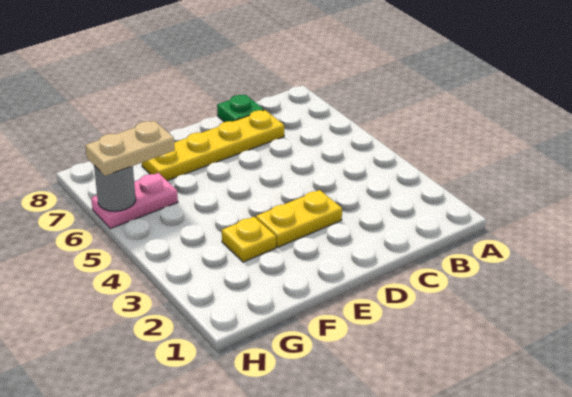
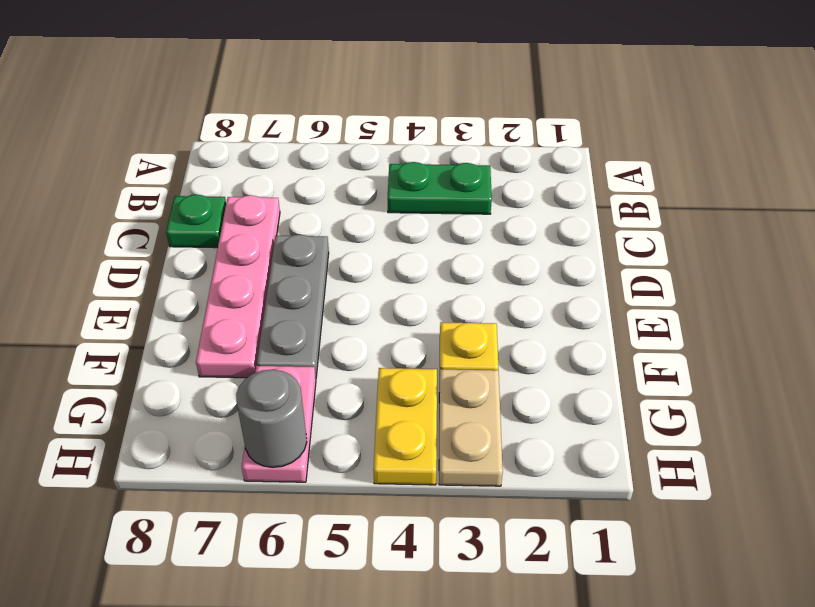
none -> green 1x2 plate [388,162,492,214]
yellow 1x4 plate [142,110,284,181] -> pink 1x4 plate [196,195,280,378]
yellow 1x2 plate [256,190,342,247] -> yellow 1x2 plate moved to [373,368,437,485]
none -> grey 1x3 plate [257,235,329,376]
tan 1x2 plate [85,121,175,176] -> tan 1x2 plate moved to [439,369,503,486]

